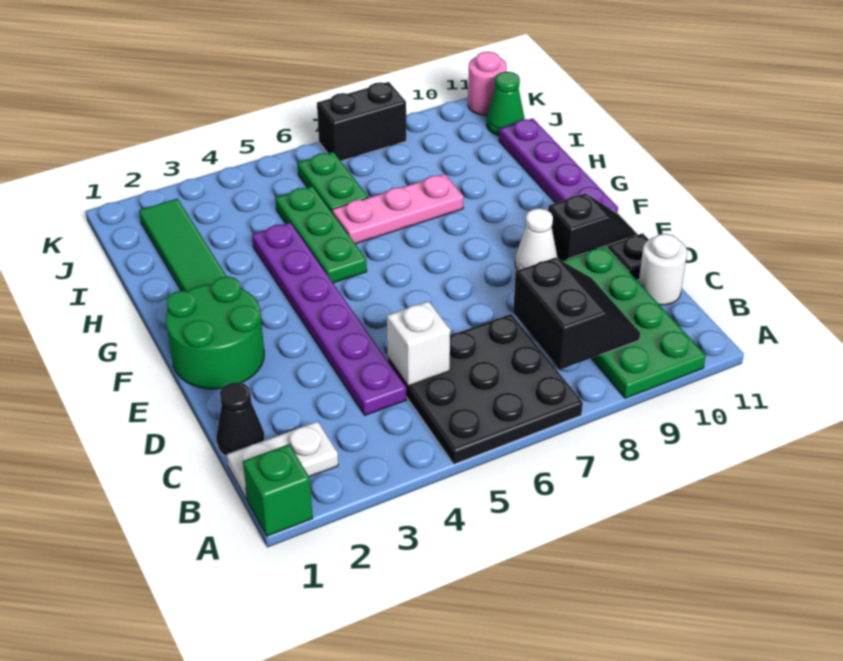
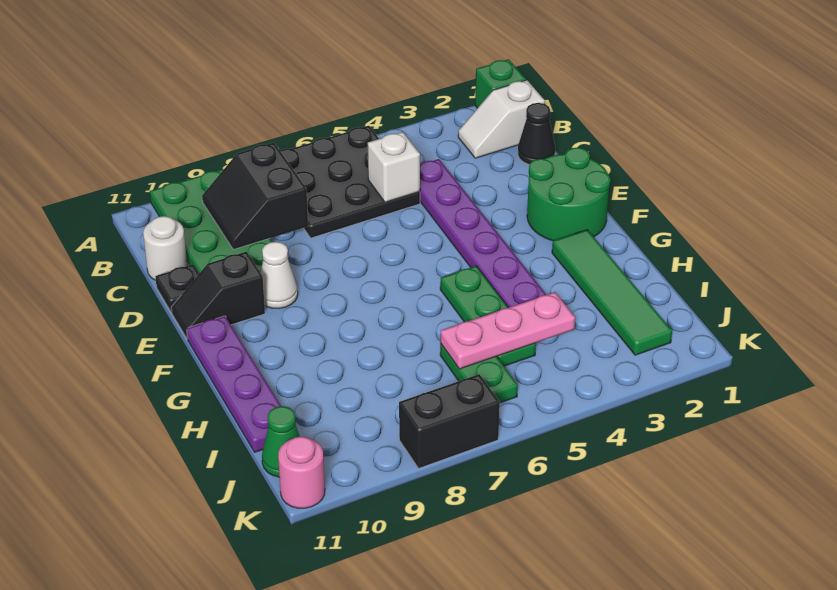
white 1x2 plate [227,421,338,500] -> white 1x2 slope [458,80,545,158]
pink 1x3 plate [332,174,464,244] -> pink 1x3 plate moved to [440,292,575,369]

